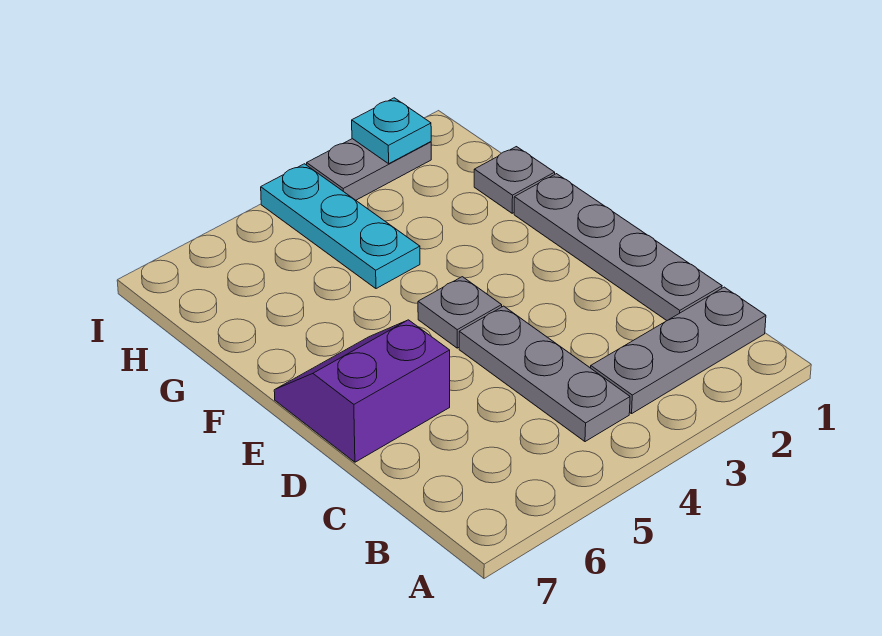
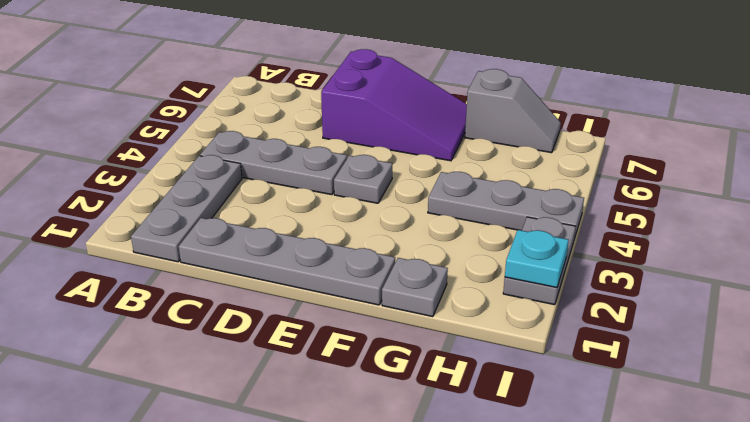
purple 2x2 slope [274,320,450,462] -> purple 2x3 slope [321,49,467,161]
cyan 1x3 plate [261,164,420,289] -> grey 1x3 plate [428,172,584,239]
none -> grey 1x2 slope [465,69,561,153]

